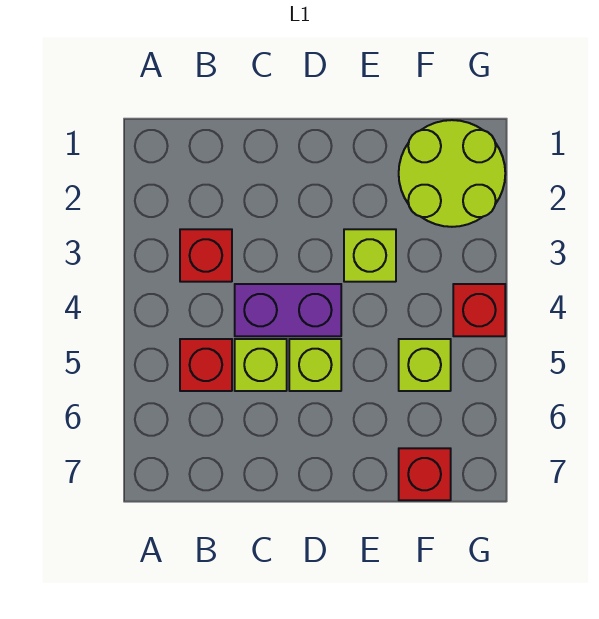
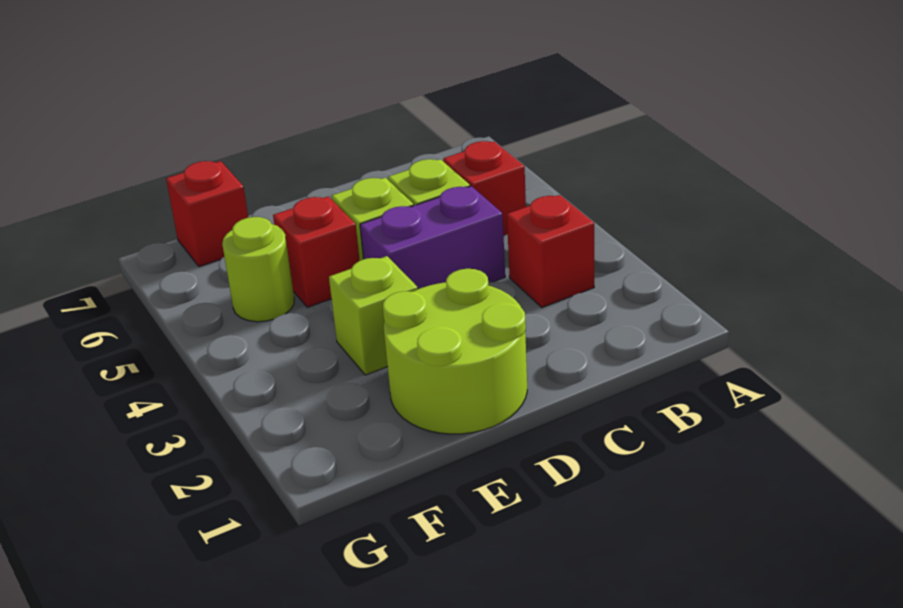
lime 2x2 round brick [399,120,505,227] -> lime 2x2 round brick moved to [383,269,527,434]
lime 1x1 brick [399,339,451,391] -> lime 1x1 round brick [222,217,294,322]
red 1x1 brick [453,284,505,336] -> red 1x1 brick moved to [273,196,360,307]

